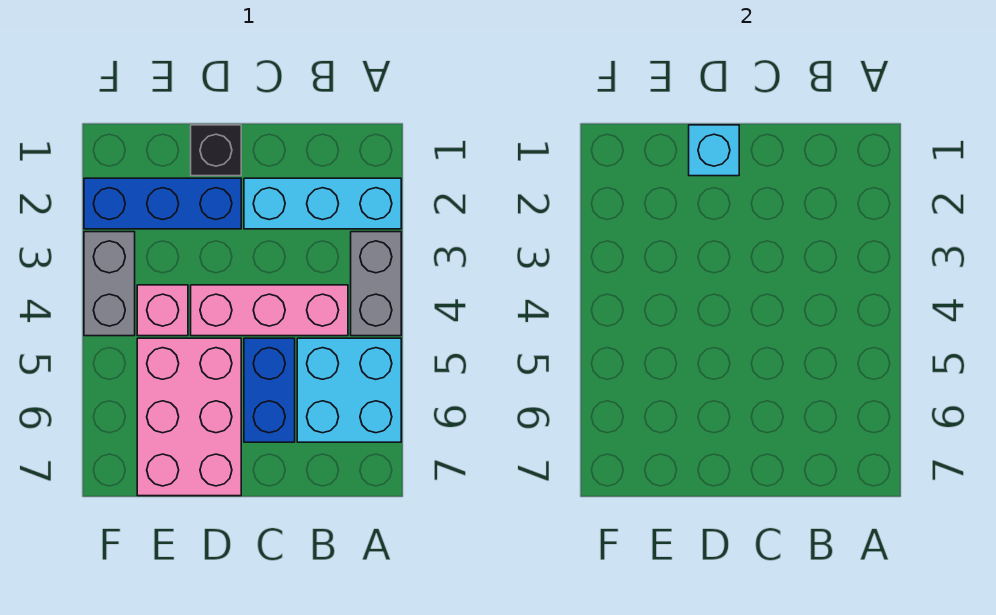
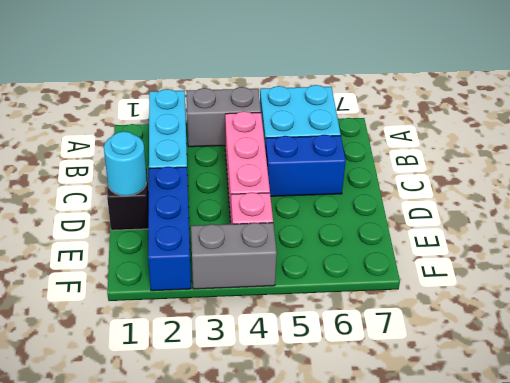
cyan 1x1 brick [689,125,739,176] -> cyan 1x1 round brick [104,131,147,196]
pink 2x3 brick [137,338,241,496] -> none

